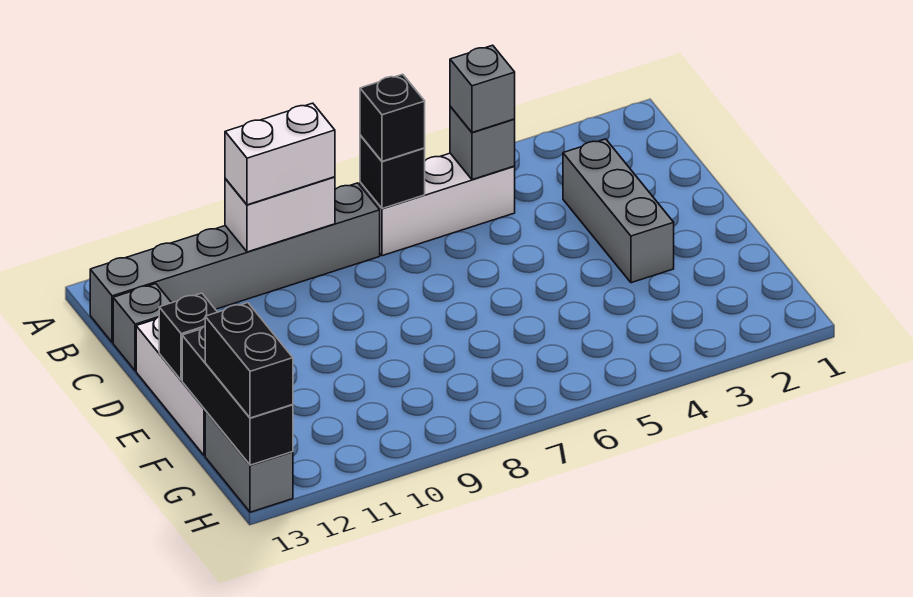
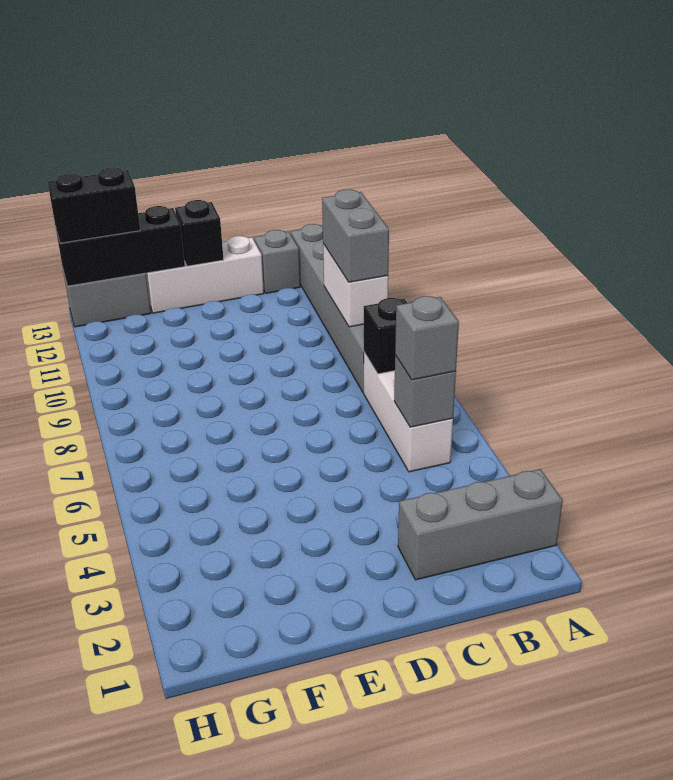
black 1x1 brick [360,74,425,161] -> none
white 1x2 brick [225,103,335,205] -> grey 1x2 brick [322,190,389,282]
grey 1x3 brick [563,139,674,283] -> grey 1x3 brick moved to [398,469,563,580]

